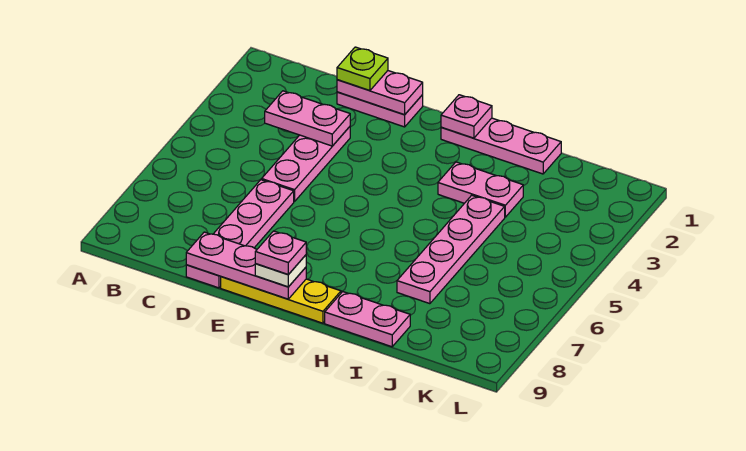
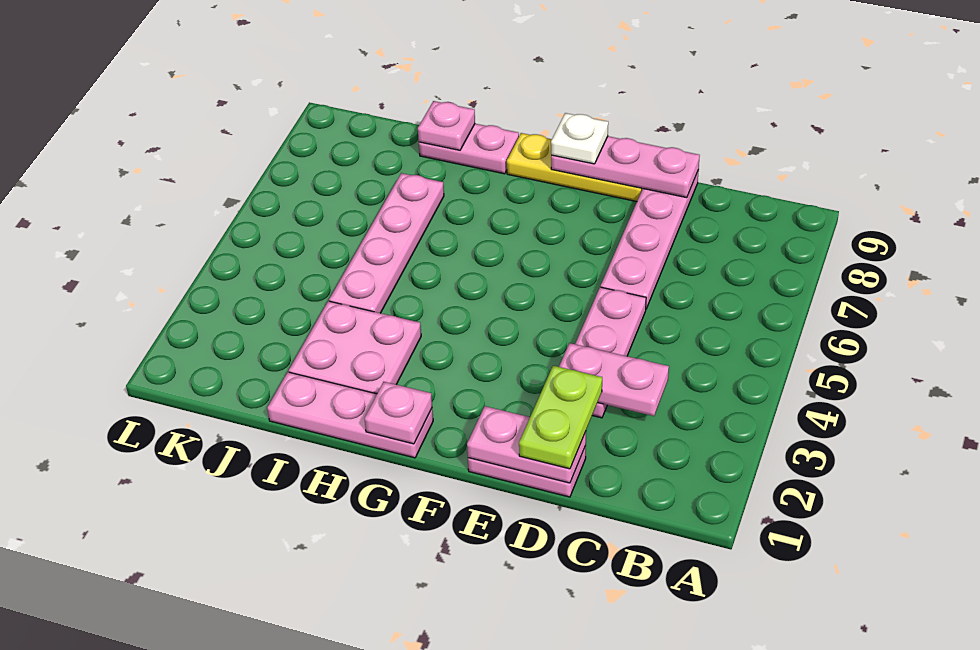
lime 1x1 plate [337,47,388,90] -> lime 1x2 plate [519,366,602,469]
pink 1x1 plate [255,231,306,274] -> pink 1x1 plate moved to [418,101,475,150]
pink 1x2 plate [438,162,523,217] -> pink 2x2 plate [289,301,421,394]

